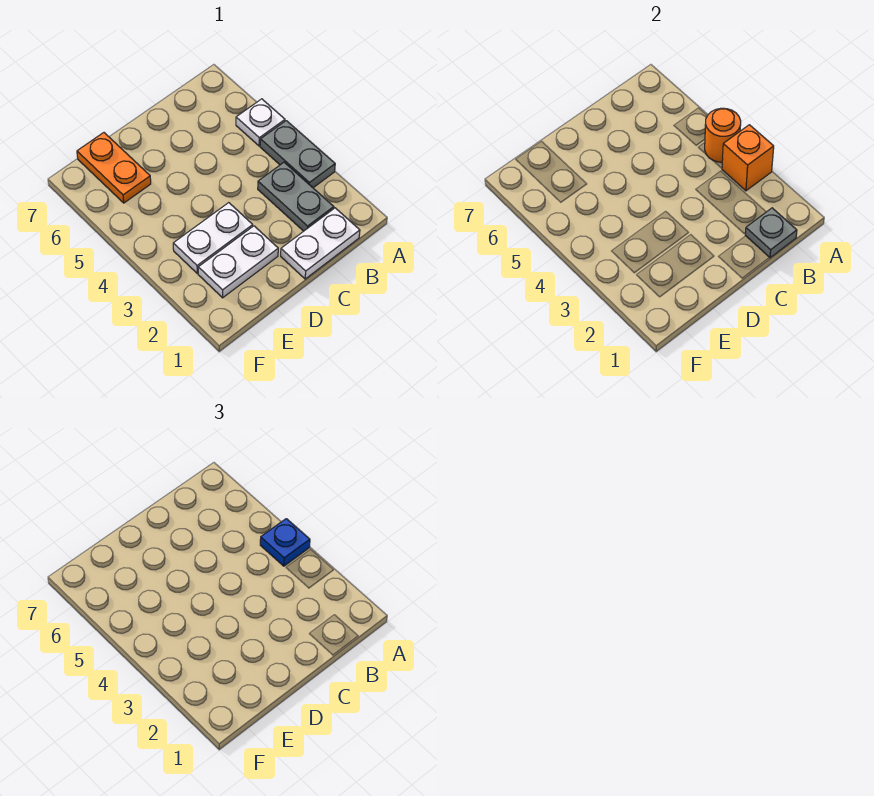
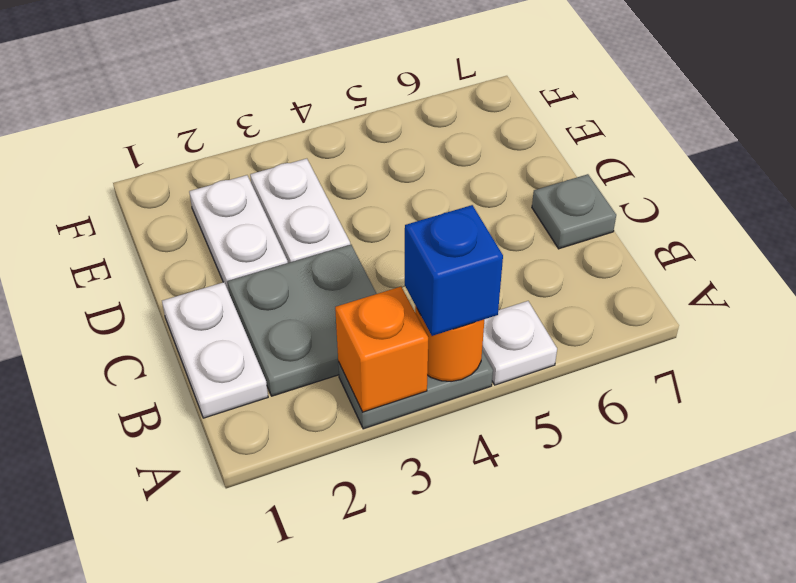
blue 1x1 plate [260,519,310,566] -> blue 1x1 brick [405,205,503,336]
grey 1x1 plate [745,208,797,258] -> grey 1x1 plate moved to [532,174,616,249]
grey 1x2 plate [258,162,334,231] -> grey 2x2 plate [228,245,377,396]
orange 1x2 plate [77,133,151,203] -> none

